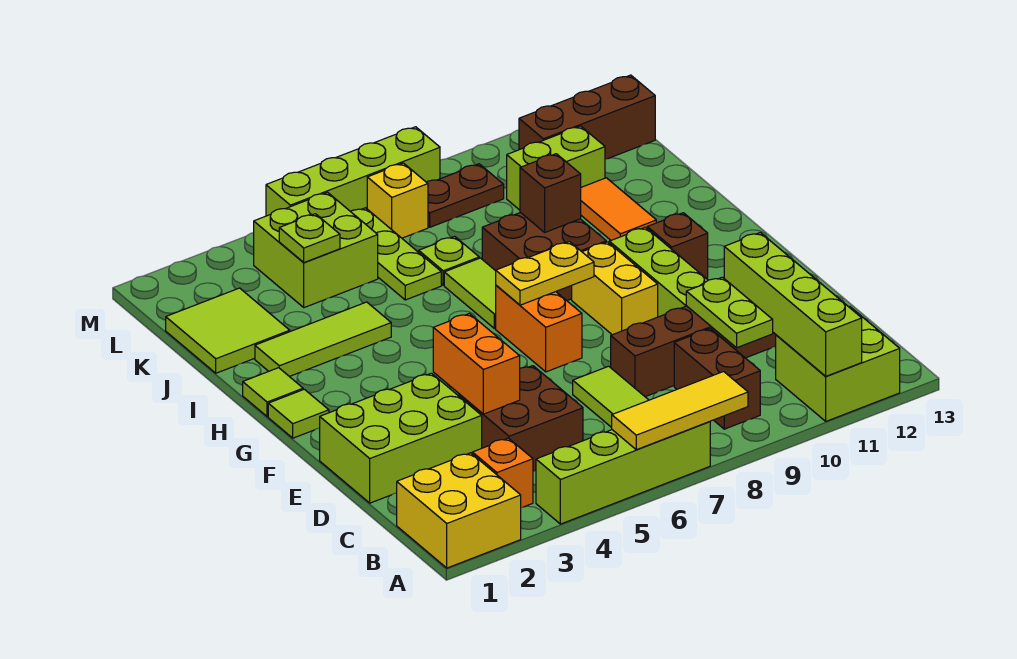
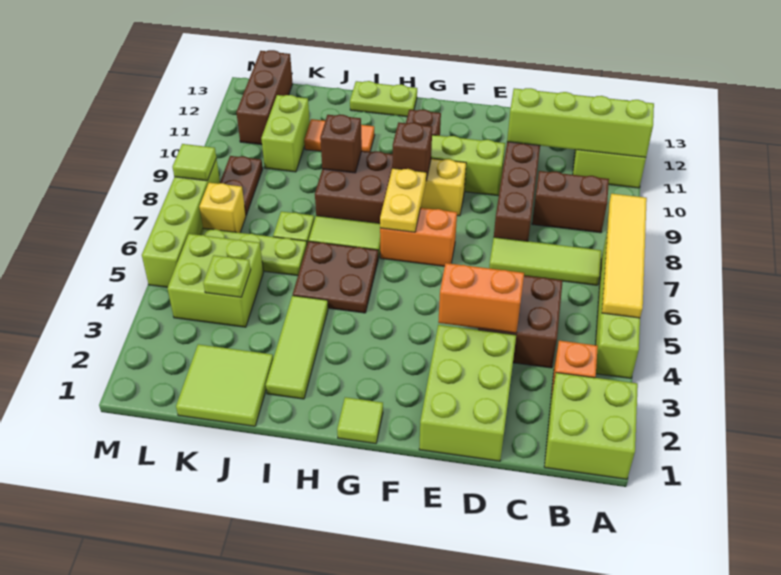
yellow 2x2 brick [397,453,521,568] -> lime 2x2 brick [544,373,638,479]
yellow 1x3 tile [612,372,748,450] -> yellow 1x4 tile [602,194,647,318]
lime 1x2 plate [686,277,773,348] -> lime 1x2 plate moved to [350,81,417,117]
none -> brown 1x1 brick [393,122,432,180]
lime 1x1 tile [243,368,303,417] -> lime 1x1 tile moved to [173,144,216,181]
none -> brown 2x2 plate [293,241,378,313]

